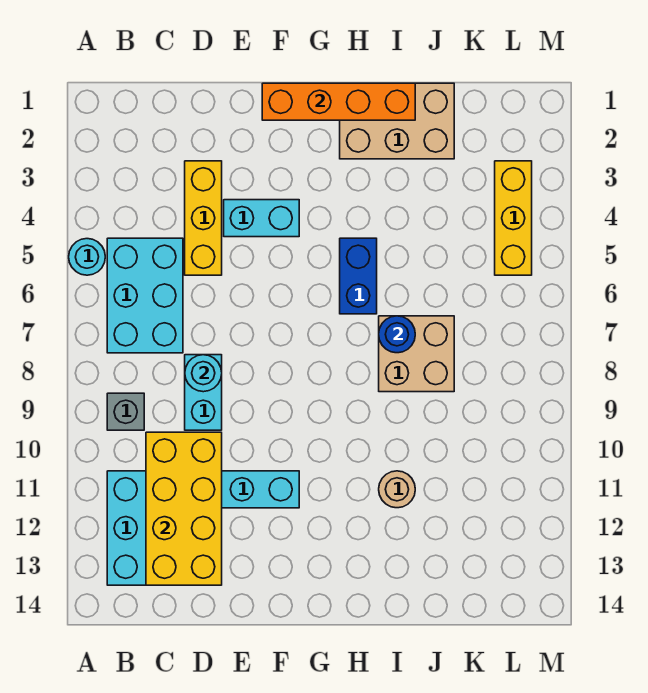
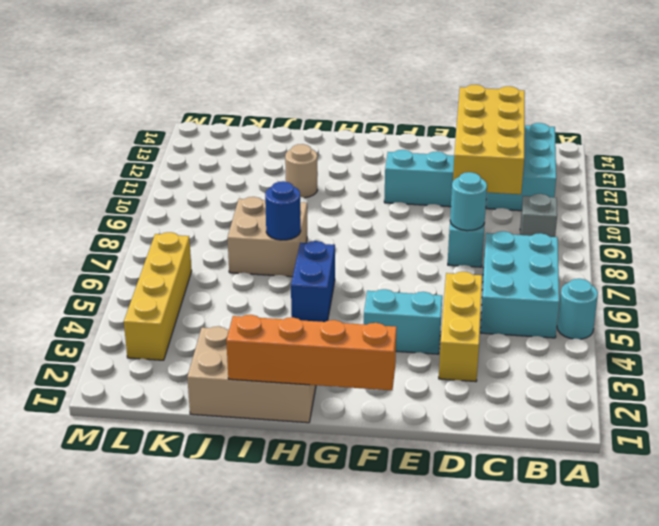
yellow 1x3 brick [495,161,532,275] -> yellow 1x4 brick [124,232,192,360]

